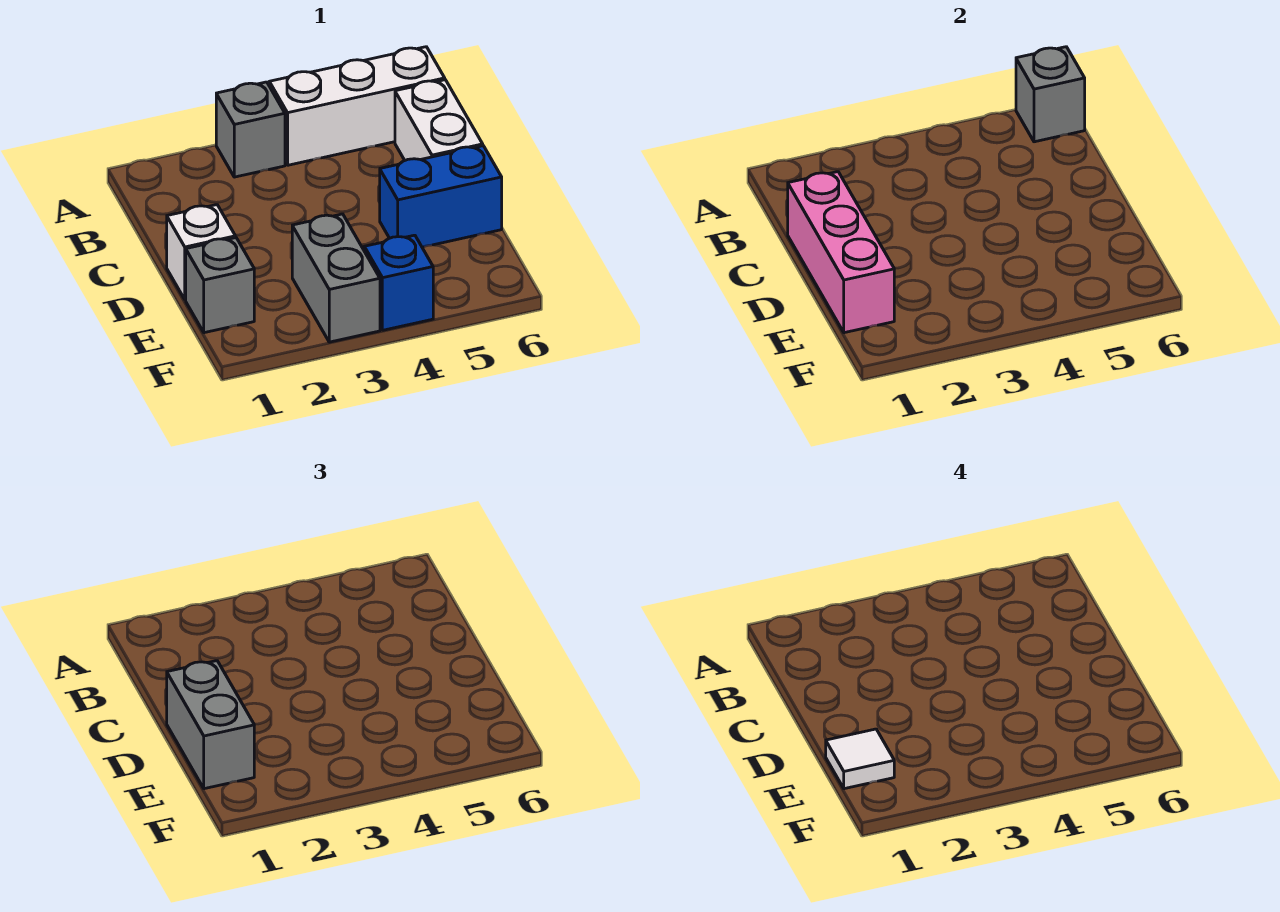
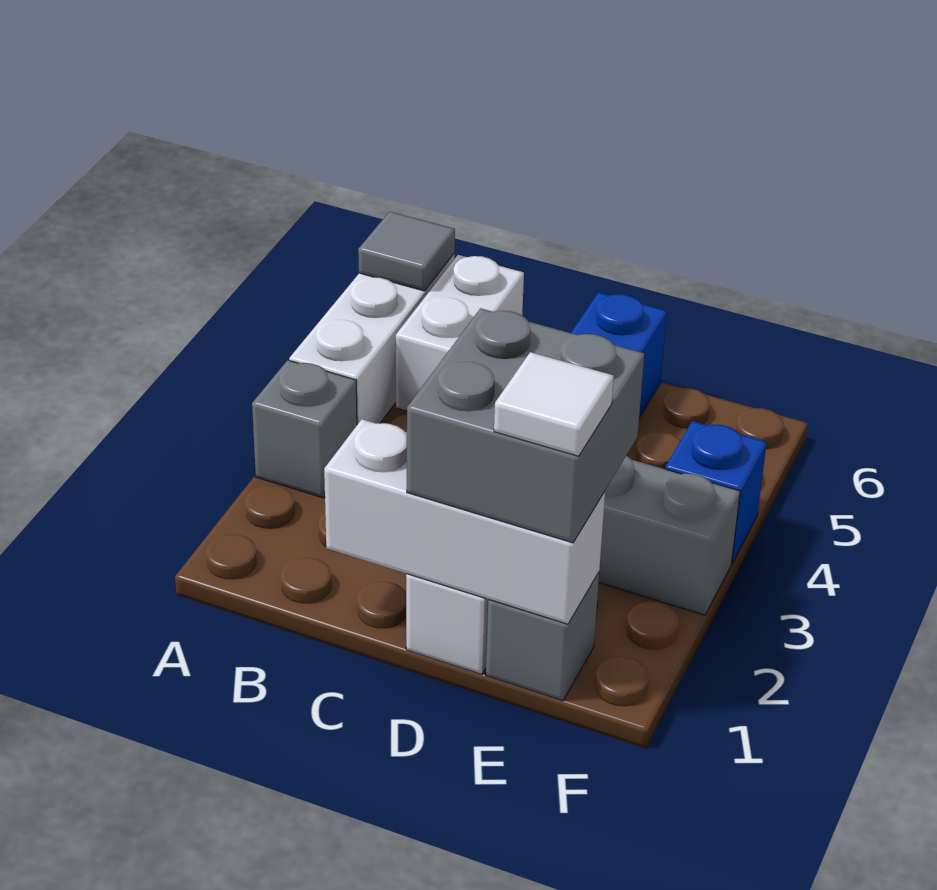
grey 1x1 brick [1016,47,1085,142] -> grey 1x1 tile [358,212,455,291]
white 1x2 brick [395,80,483,160] -> white 1x2 brick turned to [396,255,524,411]
pink 1x3 brick [788,172,894,333] -> white 1x3 brick [324,419,605,624]
grey 1x2 brick [167,661,254,789] -> grey 2x2 brick [407,308,644,543]

